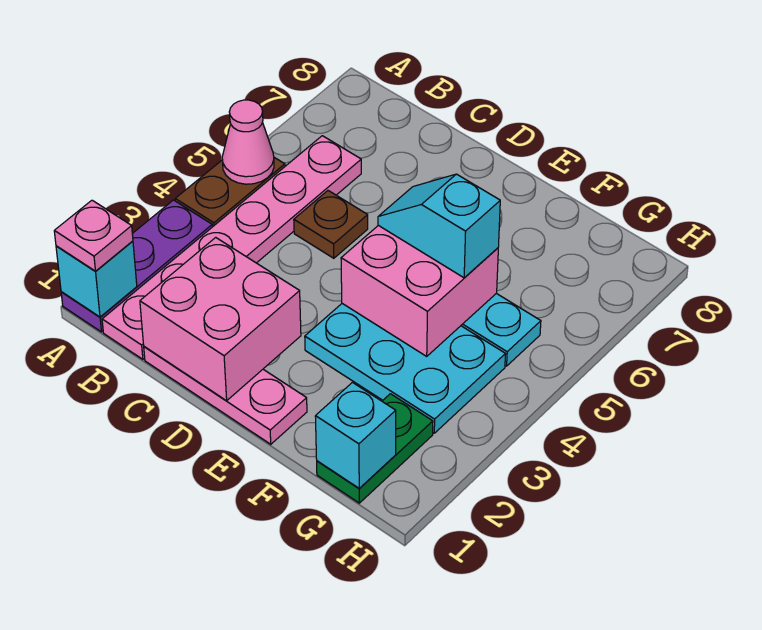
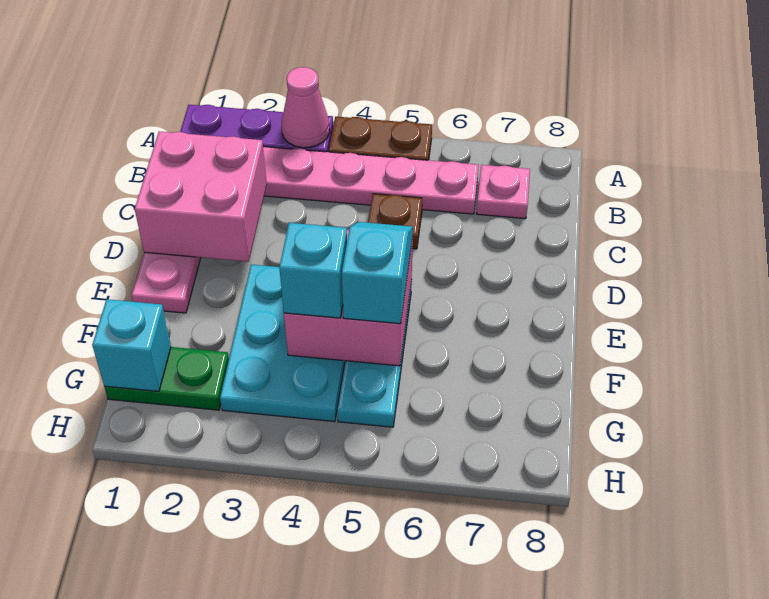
cyan 1x1 brick [56,241,137,317] -> cyan 1x1 brick moved to [279,223,347,318]
pink 1x1 plate [54,200,133,271] -> pink 1x1 plate moved to [477,165,530,219]
pink 1x1 cone [222,100,274,184] -> pink 1x1 cone moved to [282,67,330,148]

